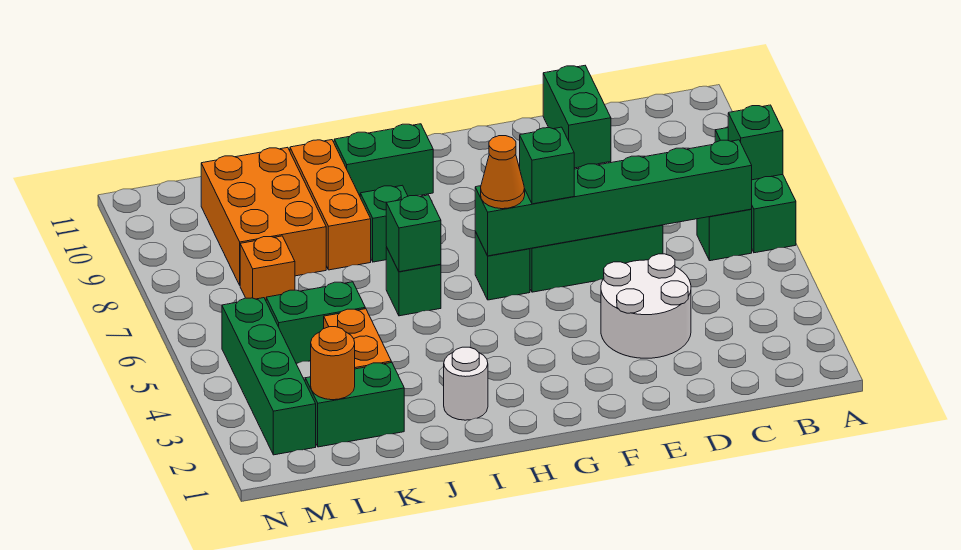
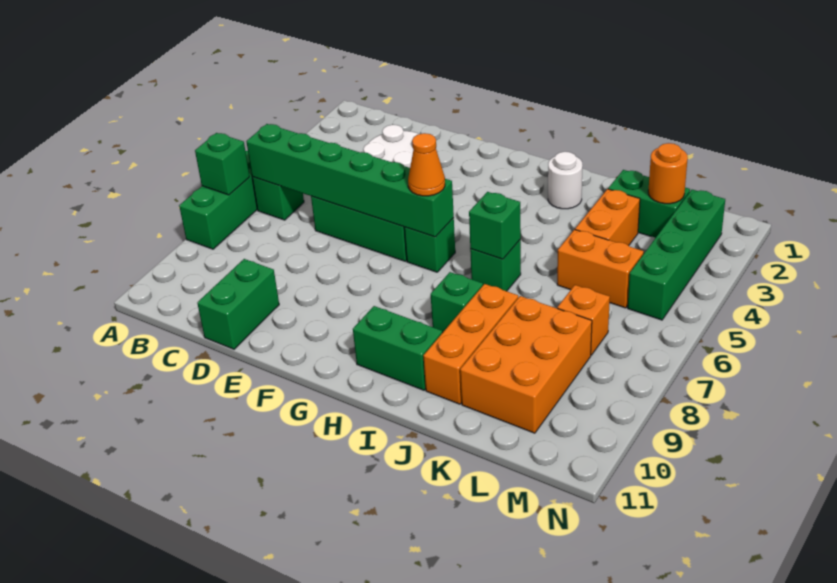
green 1x1 brick [520,127,574,204] -> none
green 1x2 brick [266,282,365,363] -> orange 1x2 brick [557,230,644,308]

